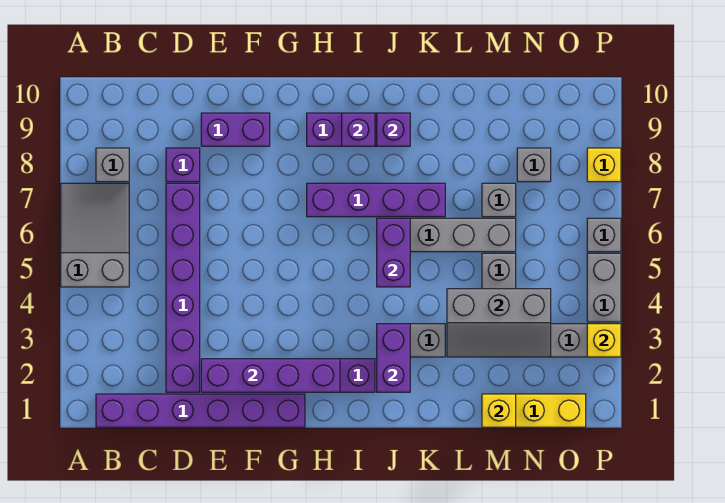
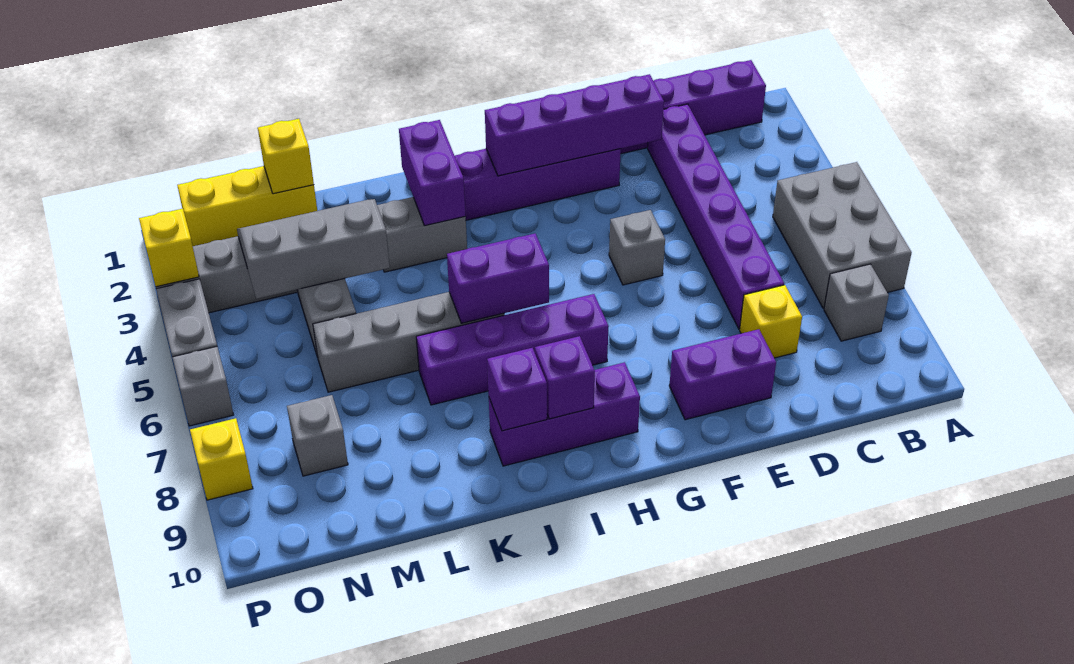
grey 2x3 slope [61,183,129,287] -> grey 2x3 brick [773,162,912,308]
purple 1x1 brick [166,148,200,182] -> yellow 1x1 brick [740,285,802,358]
purple 1x2 brick [377,218,410,287] -> purple 1x2 brick turned to [447,234,549,323]
grey 1x1 brick [482,183,516,217] -> grey 1x1 brick moved to [609,210,665,285]

